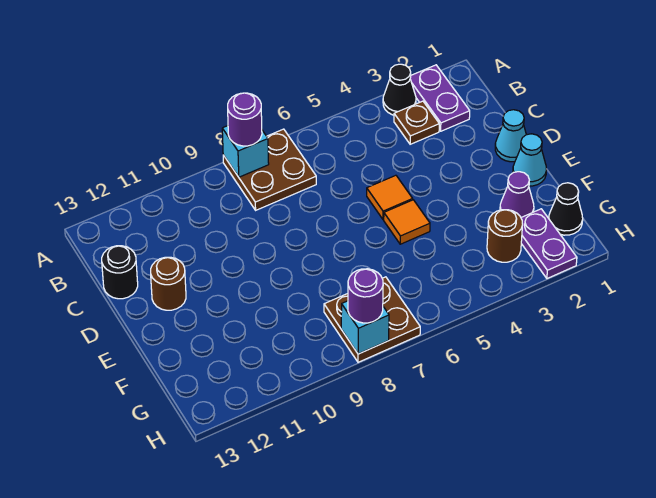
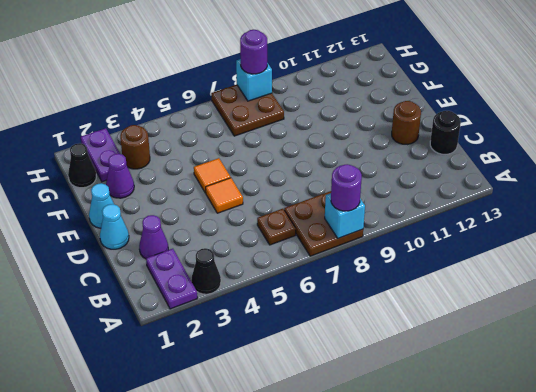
brown 1x1 plate [394,101,439,144] -> brown 1x1 plate moved to [257,209,296,245]
none -> purple 1x1 cone [139,215,168,259]

